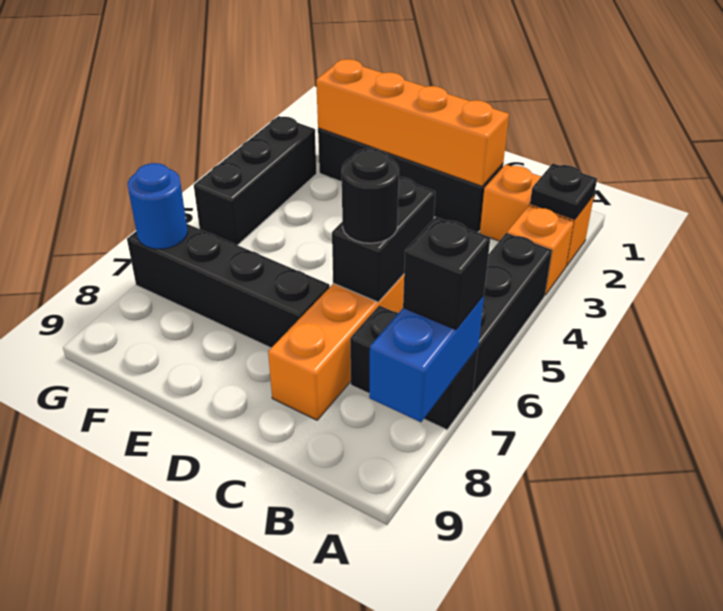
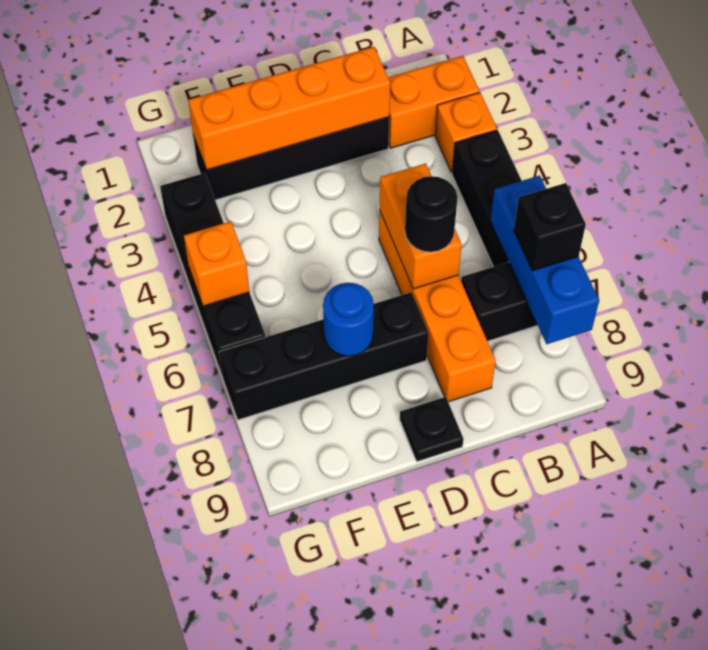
black 1x1 plate [530,163,597,219] -> black 1x1 plate moved to [400,397,463,462]
blue 1x2 brick [369,296,484,422] -> blue 1x3 brick [490,176,599,344]
black 1x2 brick [332,177,435,302] -> orange 1x2 brick [379,163,462,289]
black 1x3 brick [194,116,317,245] -> black 1x4 brick [160,173,265,377]
none -> orange 1x1 brick [184,221,249,306]
blue 1x1 round brick [128,163,188,249] -> blue 1x1 round brick moved to [323,283,374,356]

